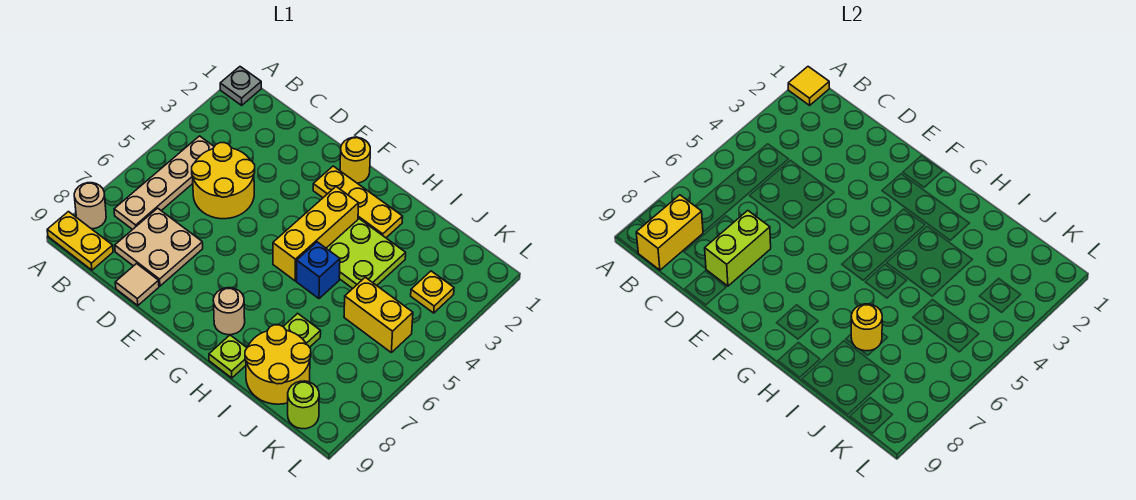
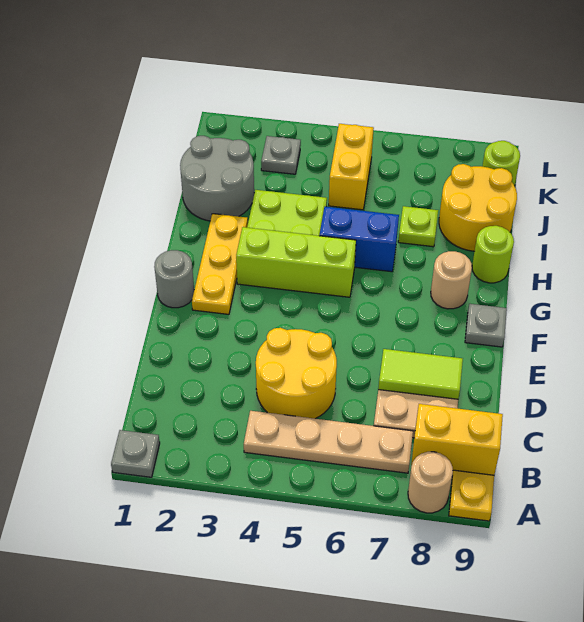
yellow 1x1 tile [788,67,829,105] -> none
lime 1x2 brick [705,211,771,286] -> lime 1x2 tile [378,349,463,399]
tan 1x1 tile [115,264,159,305] -> none
yellow 1x1 round brick [340,137,370,183] -> grey 1x1 round brick [154,250,194,308]
none -> grey 1x1 plate [465,304,507,347]
yellow 1x3 brick [273,187,359,281] -> lime 1x3 brick [236,227,356,297]
blue 1x1 brick [296,242,340,299] -> blue 1x2 brick [320,207,399,272]
lime 1x1 plate [209,335,247,378] -> lime 1x1 round brick [472,226,514,283]
none -> grey 2x2 round brick [180,136,254,221]
yellow 1x1 round brick [851,304,882,351] -> none
yellow 1x1 plate [411,271,454,313] -> grey 1x1 plate [261,136,301,174]

